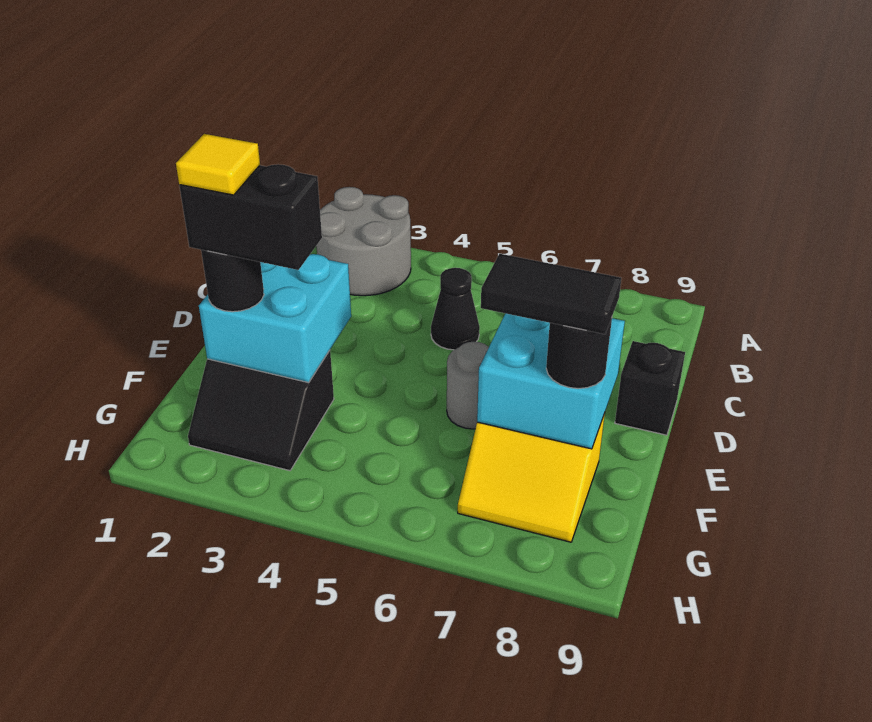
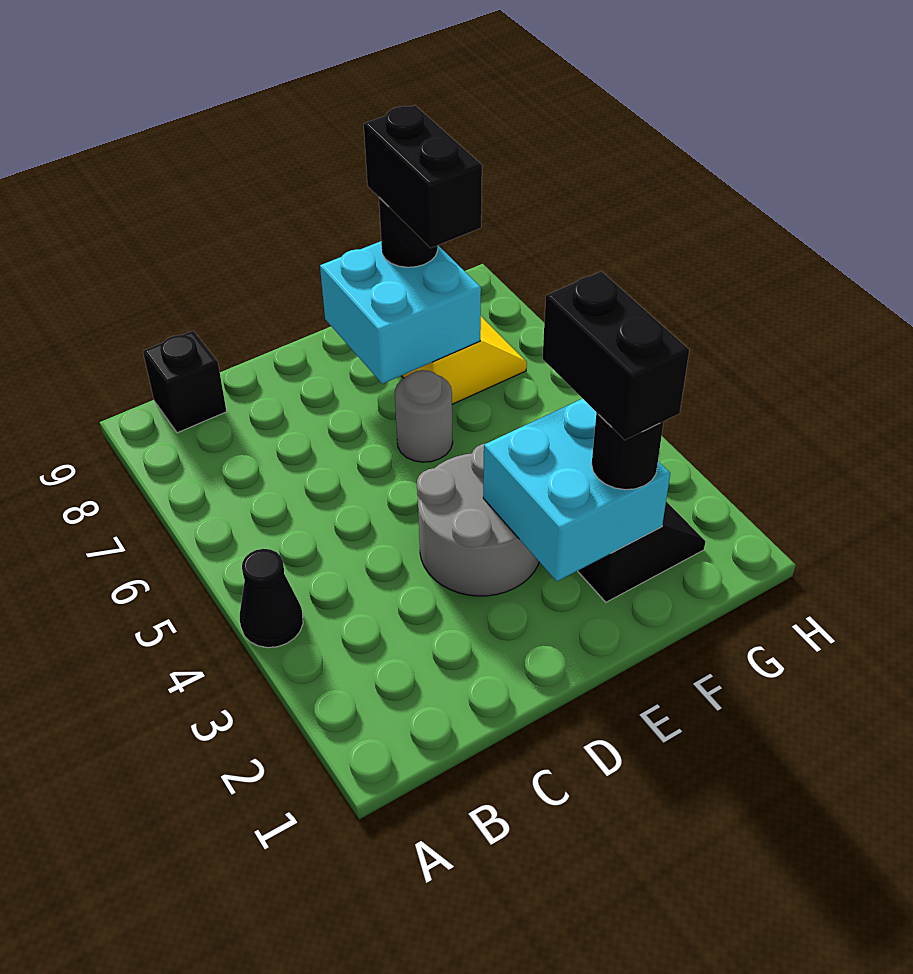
grey 2x2 round brick [316,187,411,296] -> grey 2x2 round brick moved to [417,443,539,596]
black 1x1 cone [431,268,480,350] -> black 1x1 cone moved to [240,549,303,648]
black 1x1 brick [615,341,685,435] -> black 1x1 brick moved to [143,331,227,433]
yellow 1x1 tile [176,134,260,195] -> none
black 1x2 tile [481,254,621,334] -> black 1x2 brick [364,105,482,248]

